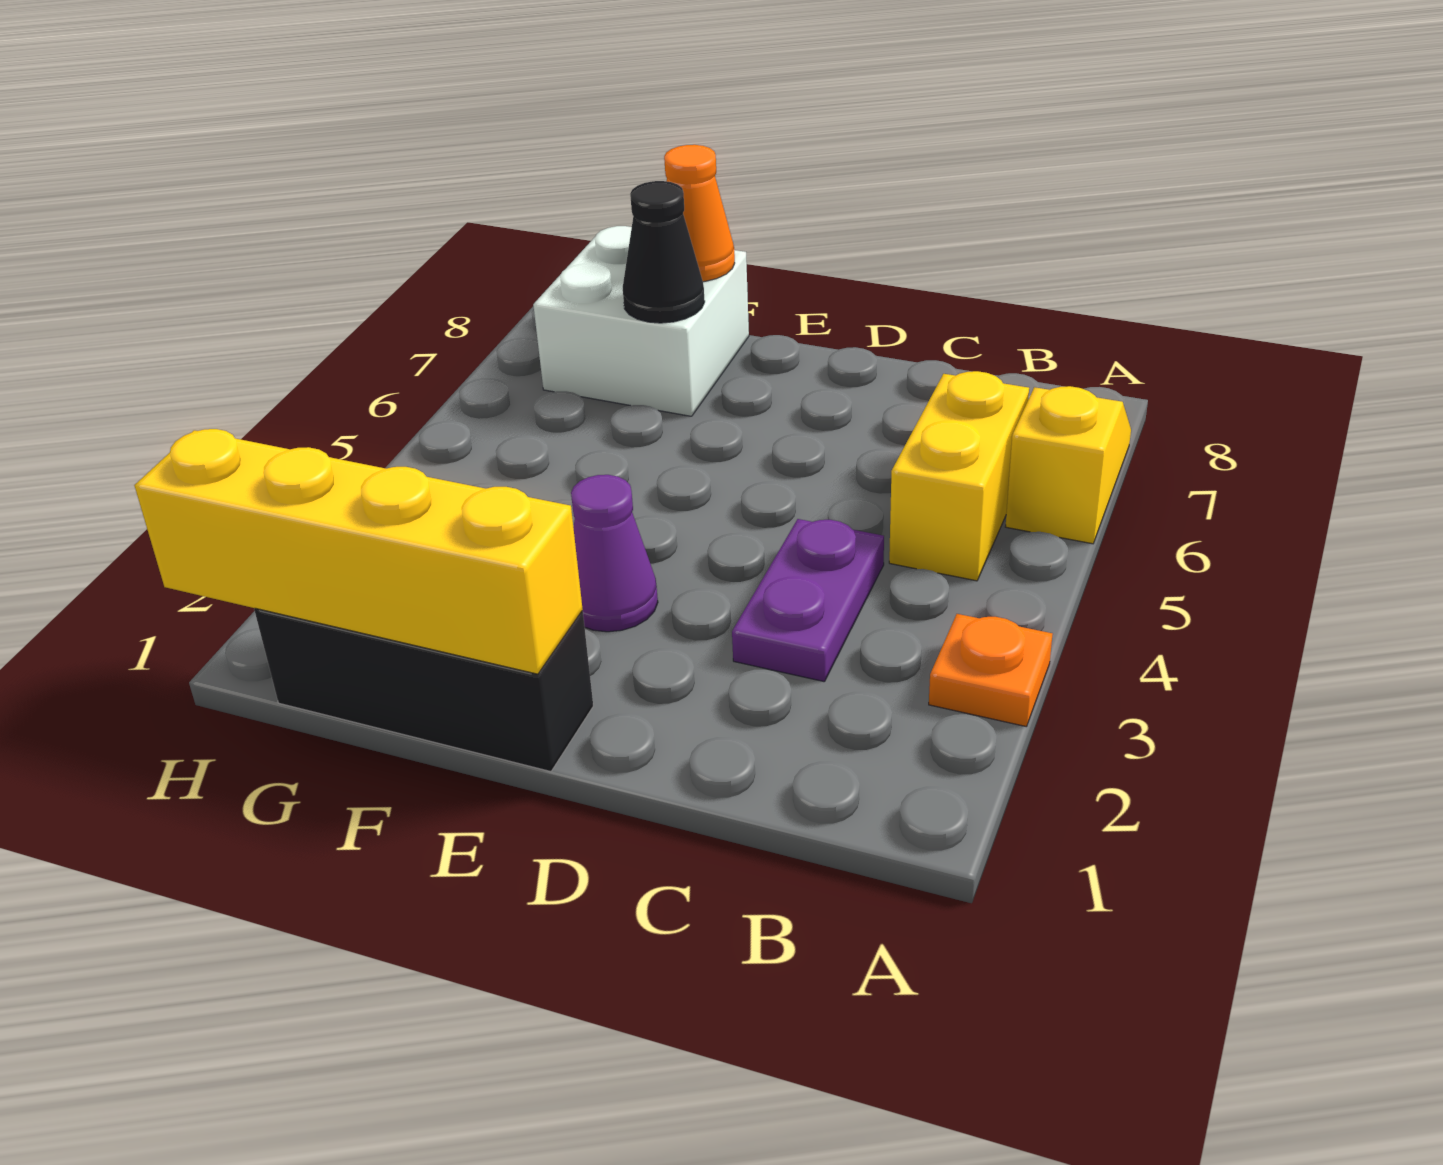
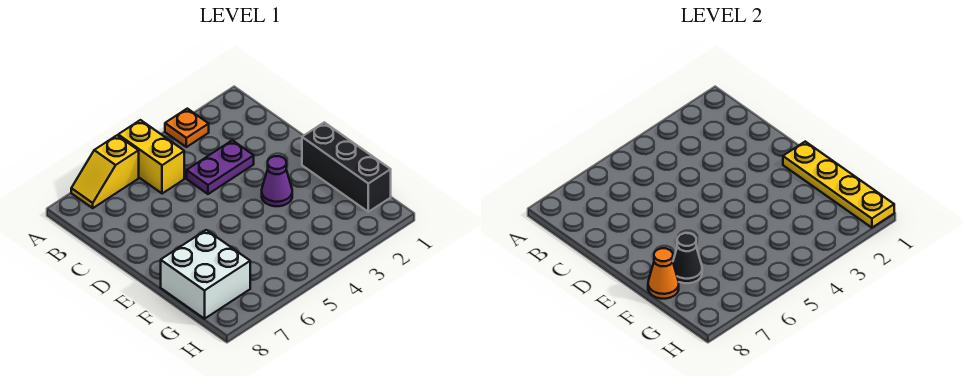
yellow 1x2 brick [889,371,1029,581] -> yellow 1x2 brick turned to [118,120,184,194]
yellow 1x4 brick [134,429,583,674] -> yellow 1x4 plate [783,142,894,228]

